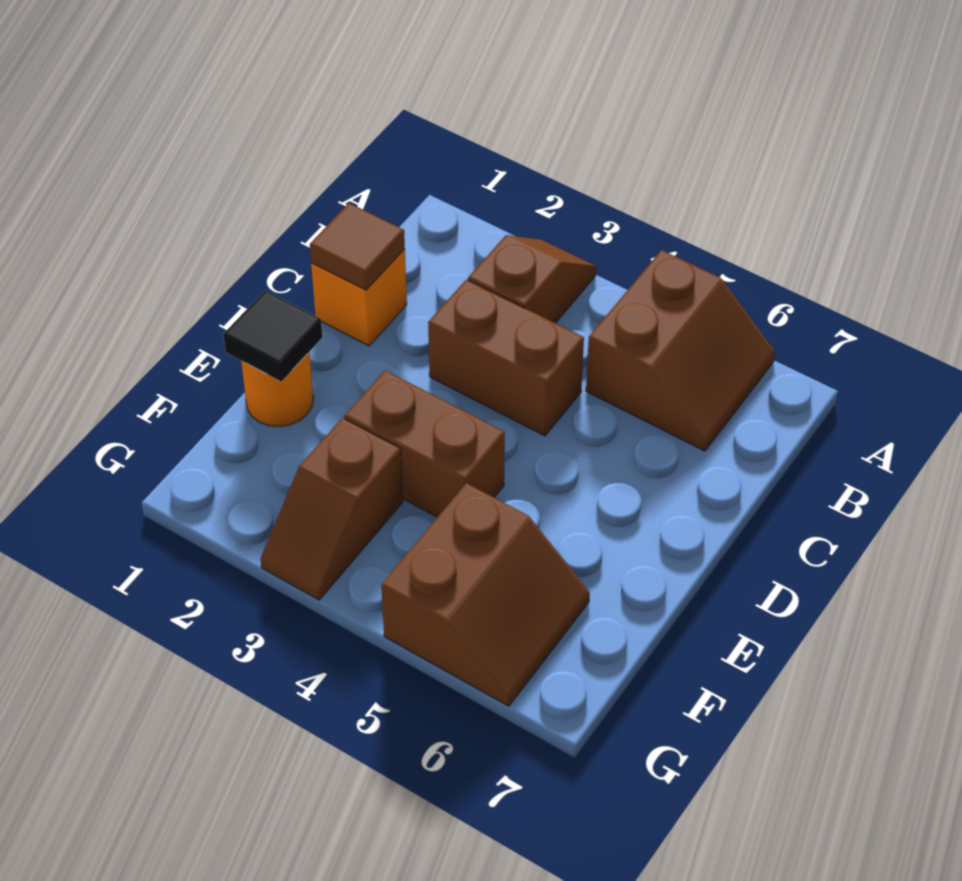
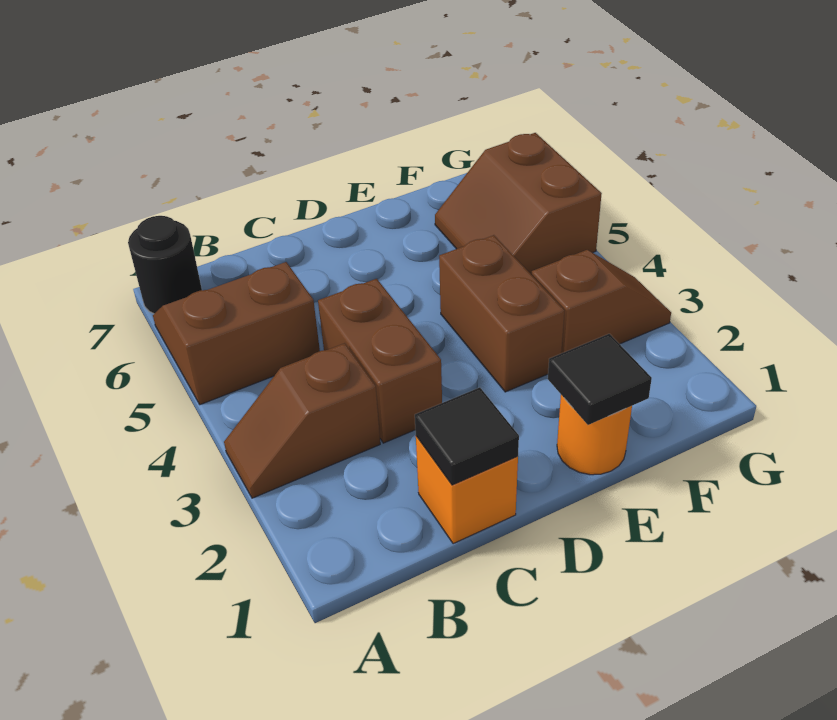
none -> black 1x1 round brick [128,216,202,314]
brown 1x1 tile [310,203,405,290] -> black 1x1 tile [415,387,519,485]
brown 2x2 slope [381,483,590,706] -> brown 2x2 slope turned to [435,133,602,275]

